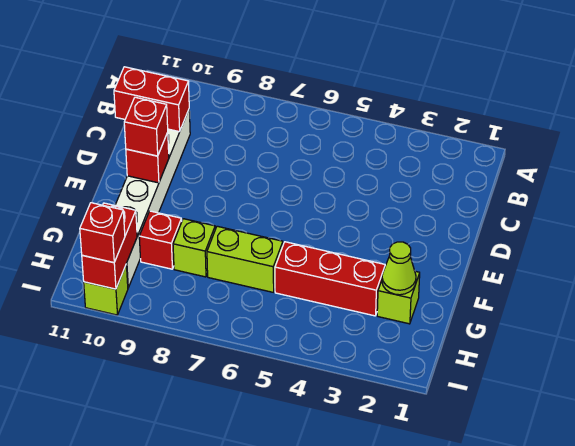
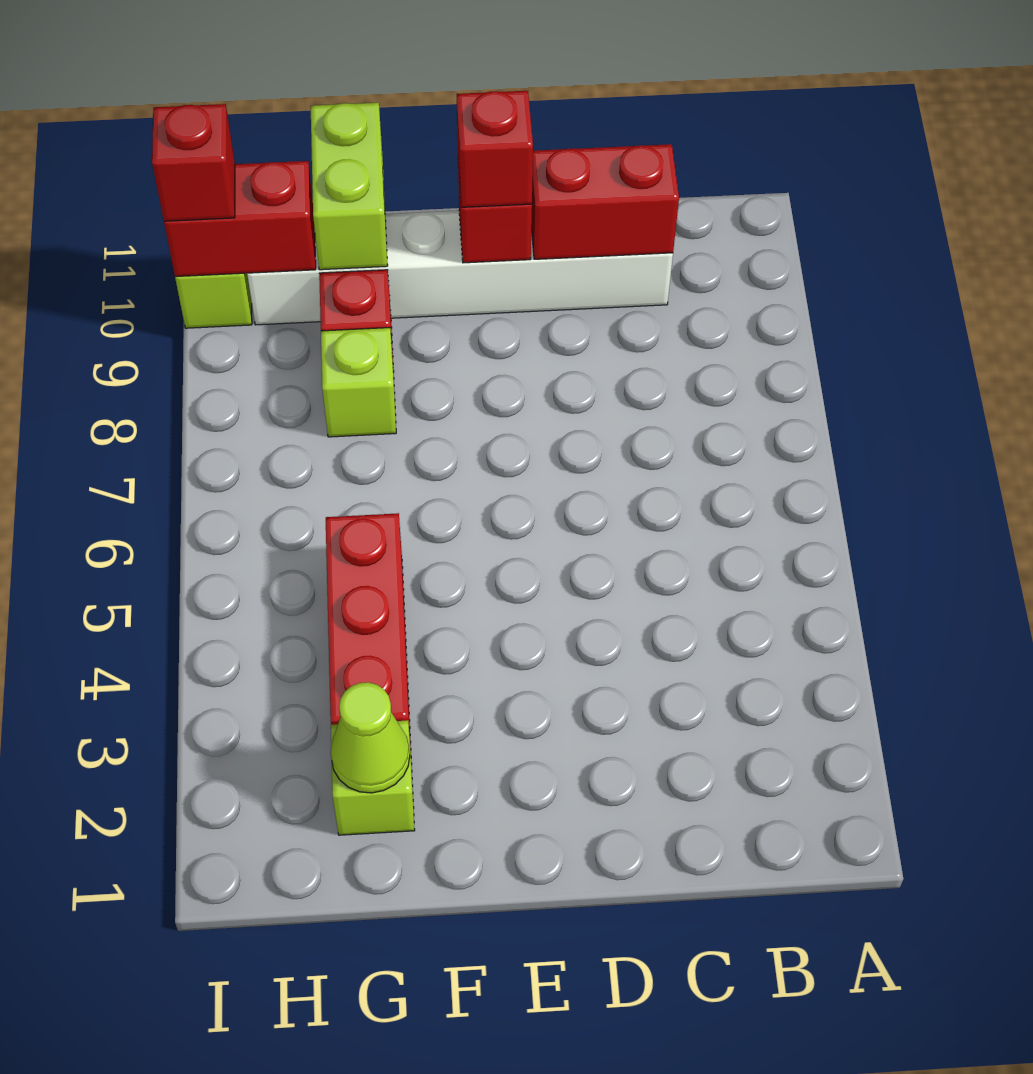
red 1x2 brick [114,67,189,132] -> red 1x2 brick turned to [531,144,679,259]
lime 1x2 brick [207,226,283,292] -> lime 1x2 brick moved to [311,103,388,270]

